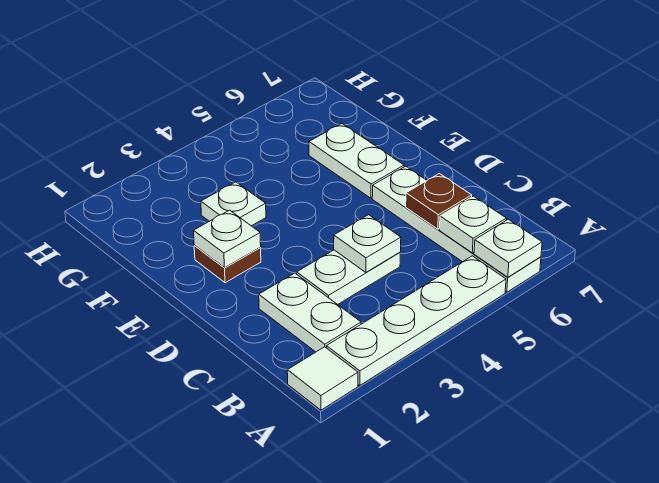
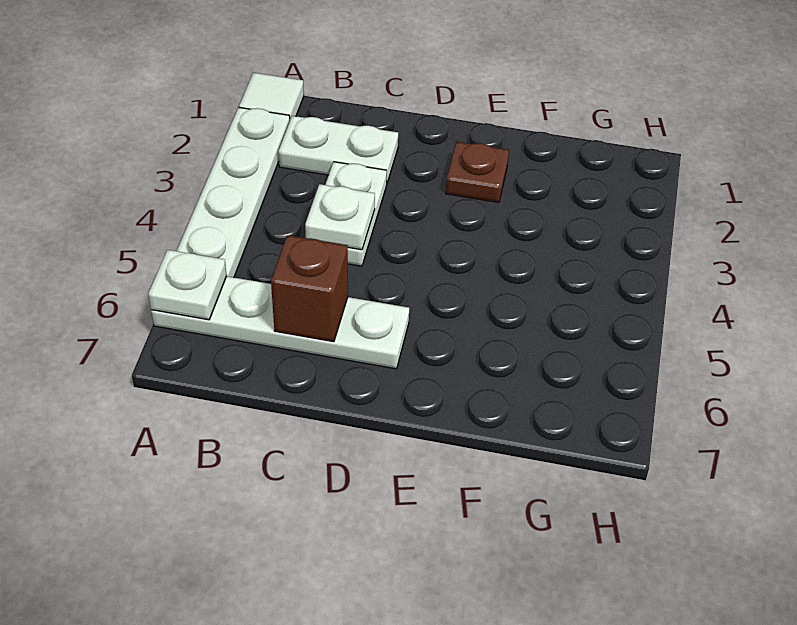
white 1x1 plate [439,196,507,253] -> none
brown 1x1 plate [406,173,472,229] -> brown 1x1 brick [271,235,348,342]
white 1x1 plate [194,210,261,268] -> none
white 1x2 plate [309,124,404,198] -> none
white 1x1 plate [201,182,266,226] -> none

